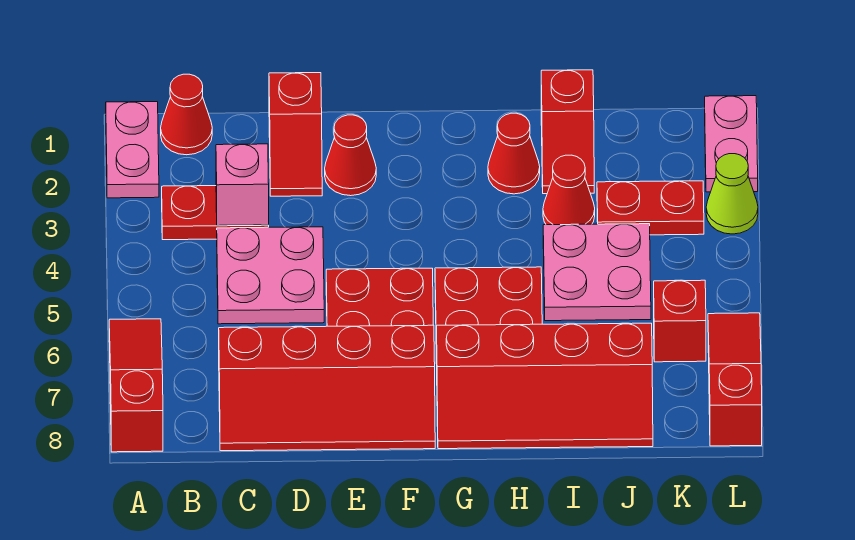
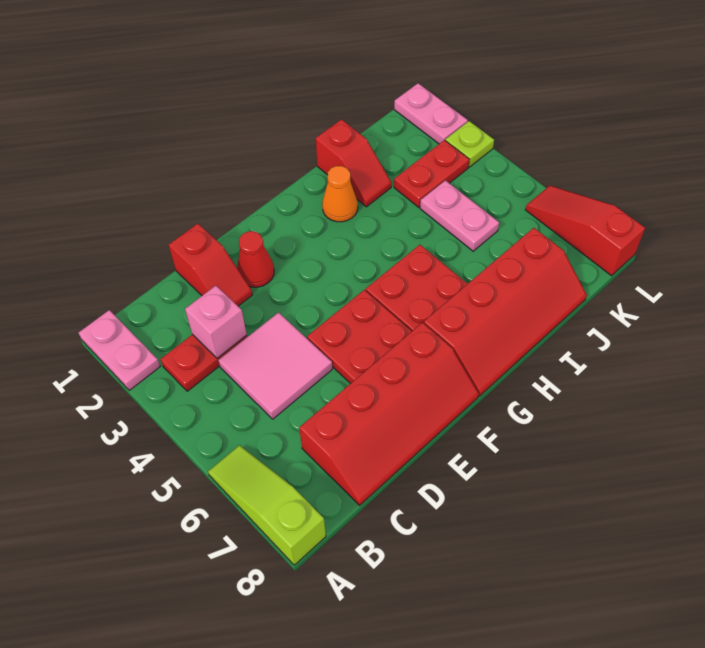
red 1x3 slope [109,319,163,452] -> lime 1x3 slope [208,445,326,565]
red 1x1 cone [161,74,212,155] -> none
pink 2x2 plate [217,227,324,324] -> pink 2x2 tile [219,313,332,419]
red 1x1 cone [488,113,540,194] -> orange 1x1 cone [322,166,358,222]
red 1x1 cone [543,155,595,225] -> none
pink 2x2 plate [543,224,651,321] -> pink 1x2 plate [420,180,499,251]
red 1x1 brick [654,280,706,362] -> none
lime 1x1 cone [706,154,758,234] -> lime 1x1 plate [445,121,494,167]

